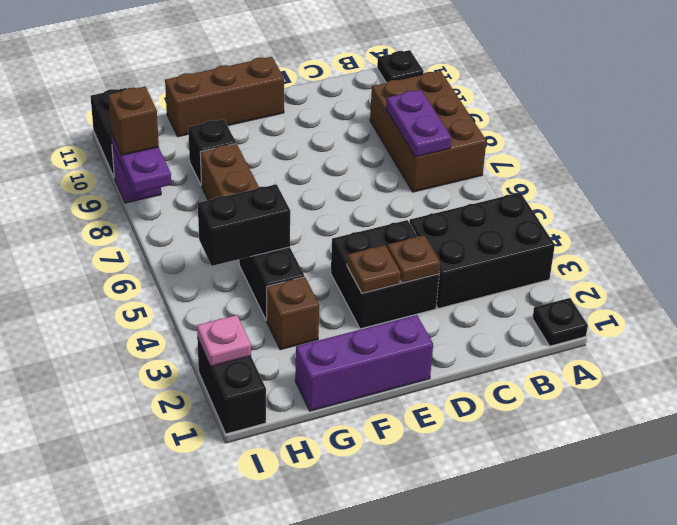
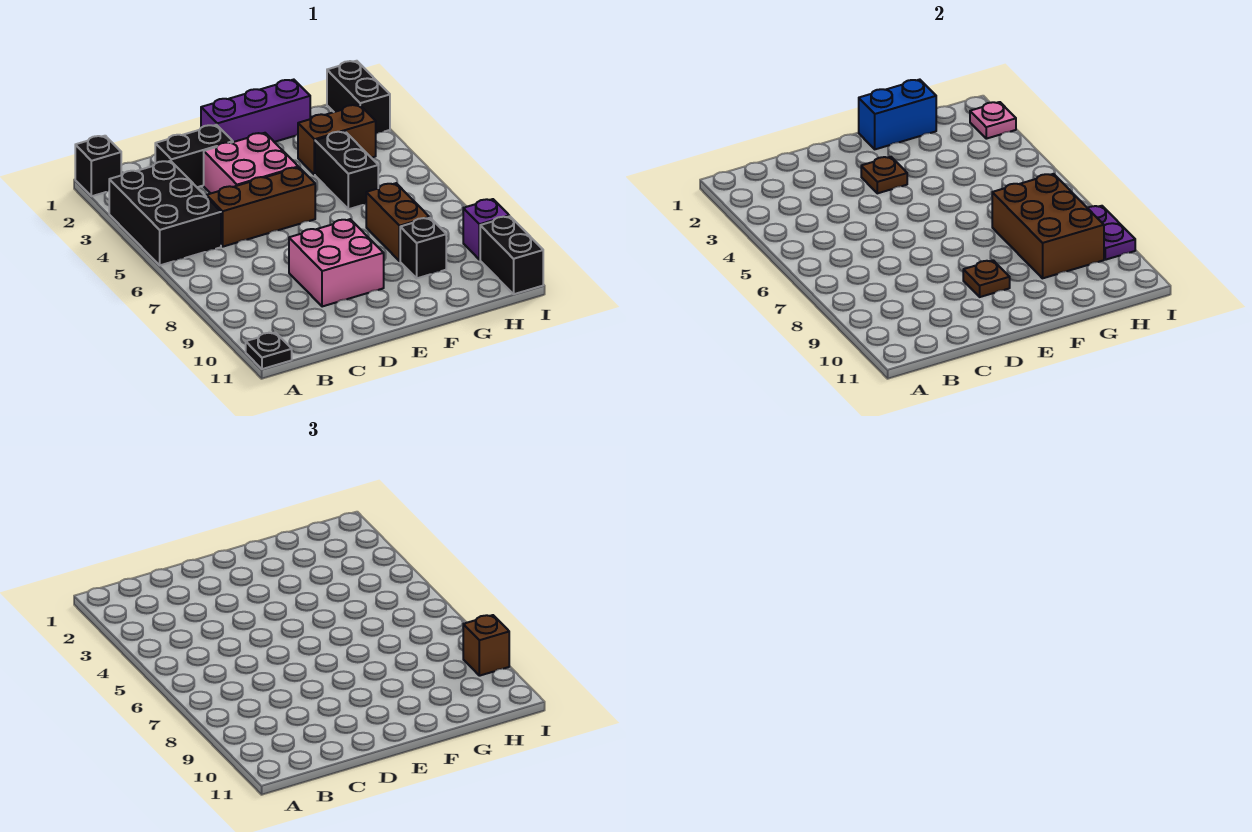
black 1x1 plate [532,298,588,346] -> black 1x1 brick [75,136,121,196]
black 2x3 brick [409,192,555,309] -> black 2x3 brick turned to [109,161,221,265]
brown 2x3 brick [370,71,486,192] -> brown 2x3 brick moved to [992,174,1104,278]
purple 1x2 plate [386,90,451,157] -> none
black 2x2 brick [331,220,439,329] -> pink 2x2 brick [204,133,298,193]
brown 1x1 plate [387,235,440,283] -> brown 1x1 plate moved to [963,260,1010,297]
none -> pink 2x2 brick [289,219,384,307]
brown 1x3 brick [165,57,284,137] -> brown 1x3 brick moved to [206,167,315,247]
none -> blue 1x2 brick [859,80,936,149]
brown 1x1 brick [267,277,319,350] -> brown 1x2 brick [298,105,376,175]
black 1x2 brick [198,184,290,266] -> black 1x2 brick moved to [155,125,233,187]

